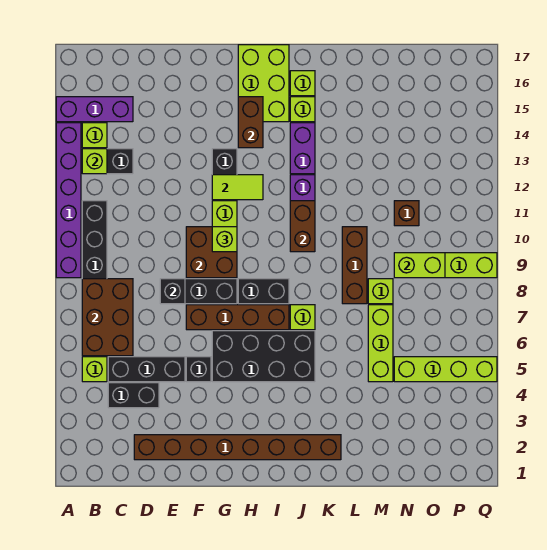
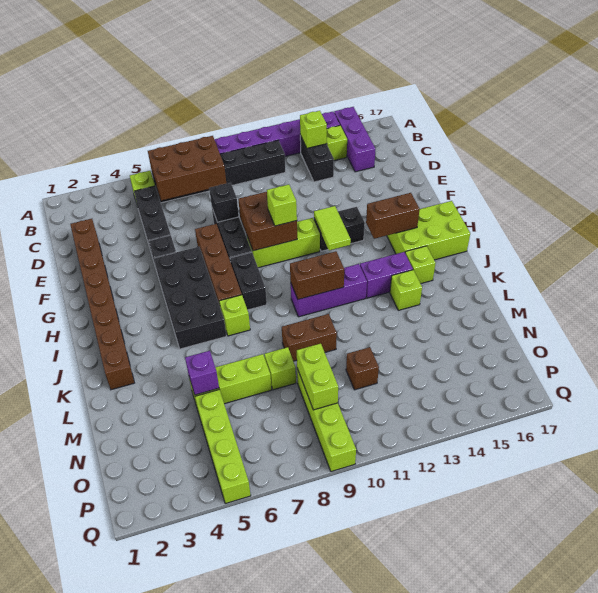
black 1x2 brick [108,383,159,408] -> none
lime 1x1 brick [290,71,315,96] -> lime 1x1 brick moved to [390,270,422,310]
brown 1x3 brick [342,227,367,304] -> brown 1x2 brick [282,314,337,361]
none -> purple 1x1 brick [185,351,219,395]

